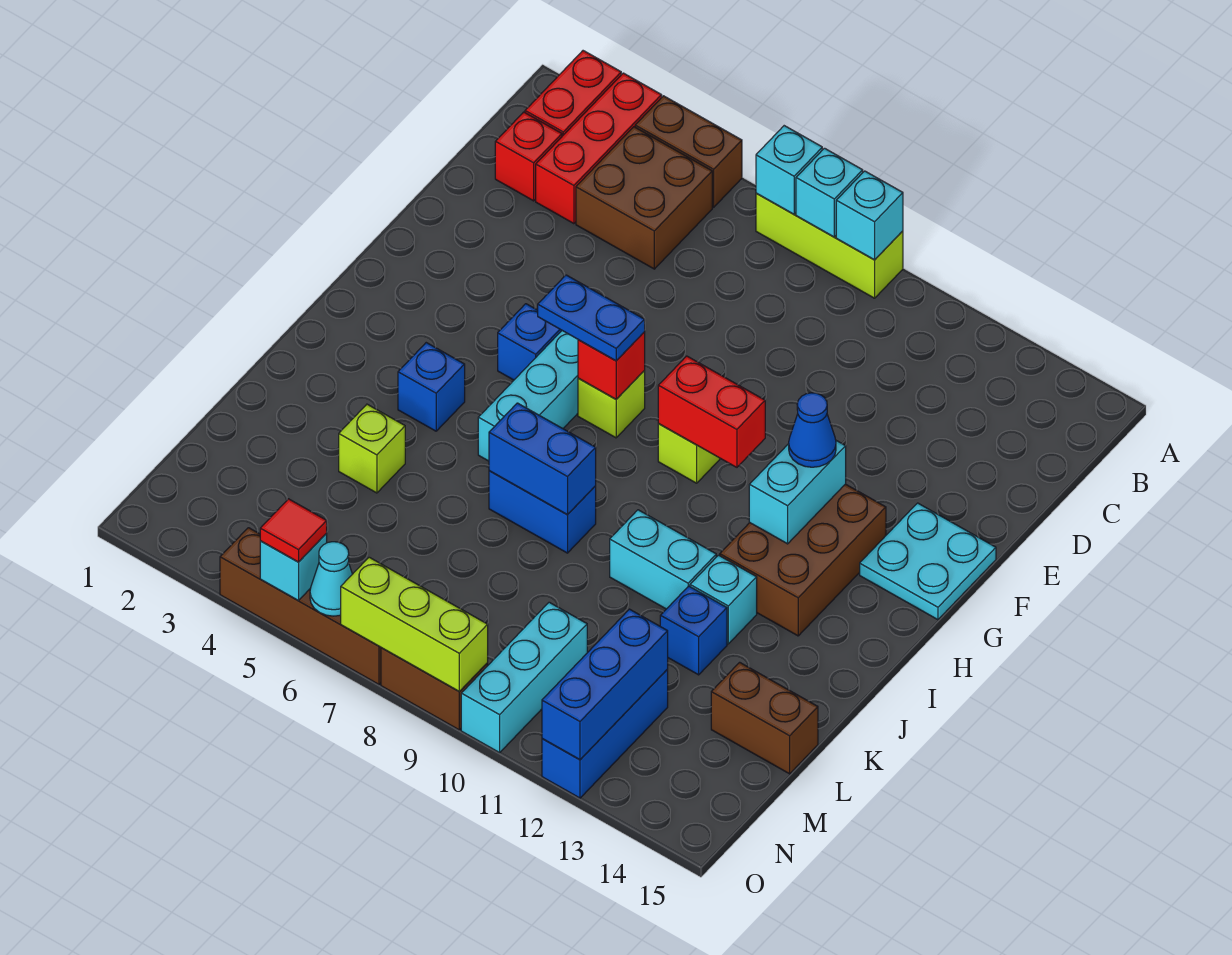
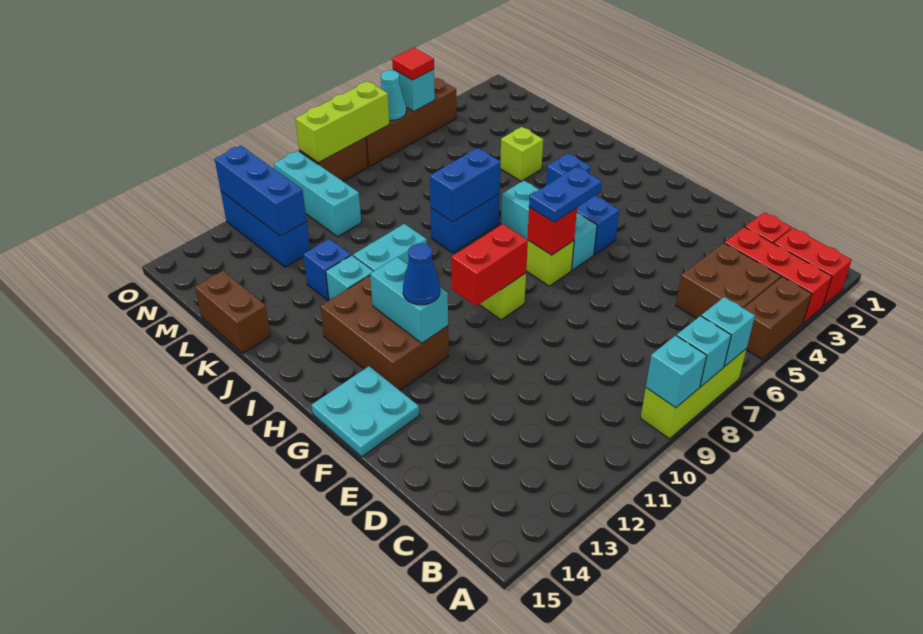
brown 1x2 brick [711,662,818,774] -> brown 1x2 brick turned to [195,271,271,353]

